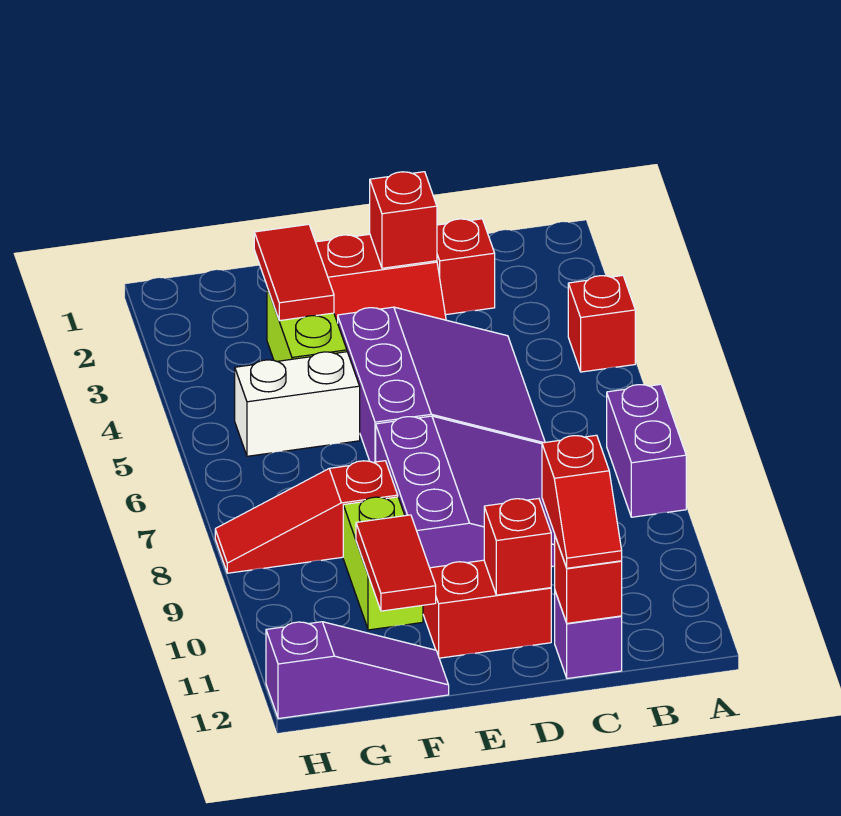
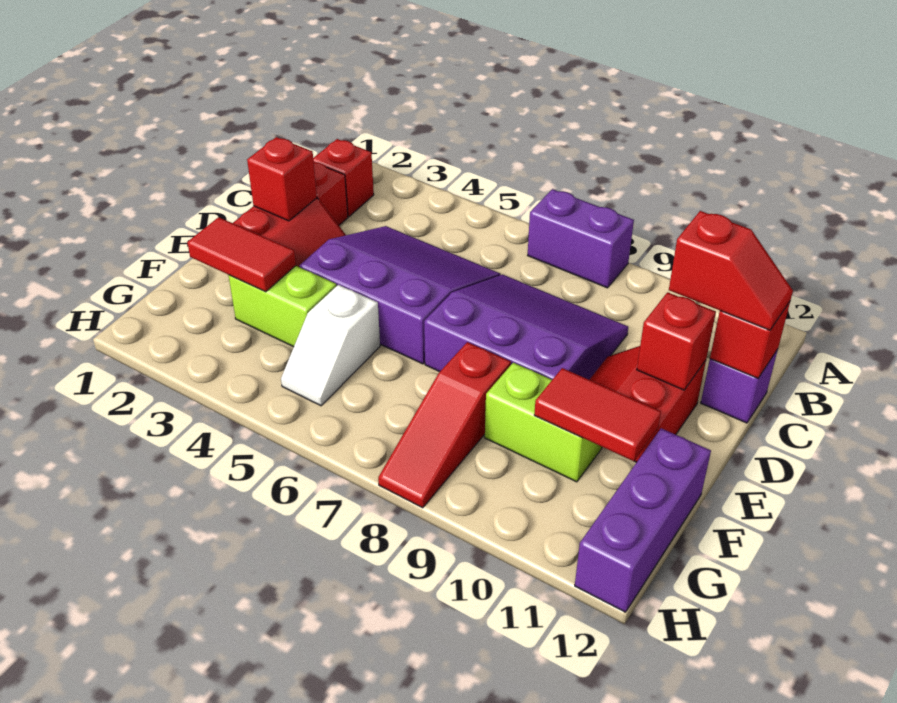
red 1x1 brick [568,275,635,372] -> red 1x1 brick moved to [313,139,374,216]
white 1x2 brick [235,352,360,456] -> white 1x2 slope [281,285,380,406]
purple 1x3 slope [266,622,449,719] -> purple 1x3 brick [575,428,711,612]

